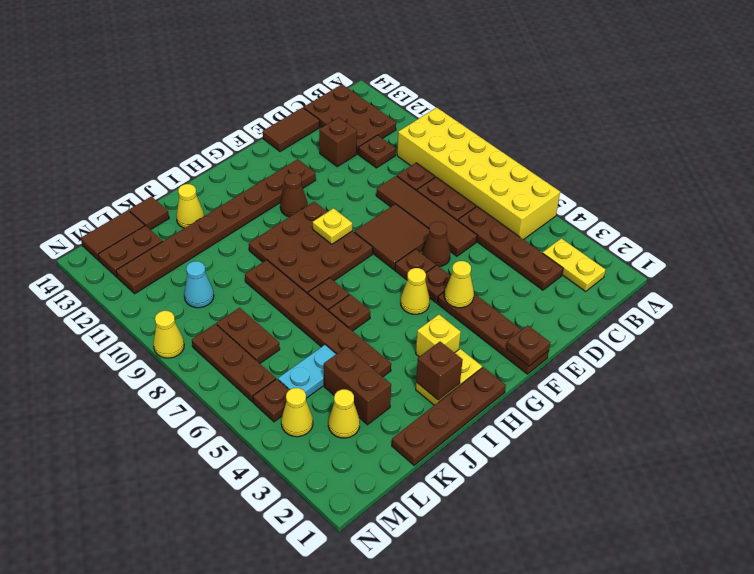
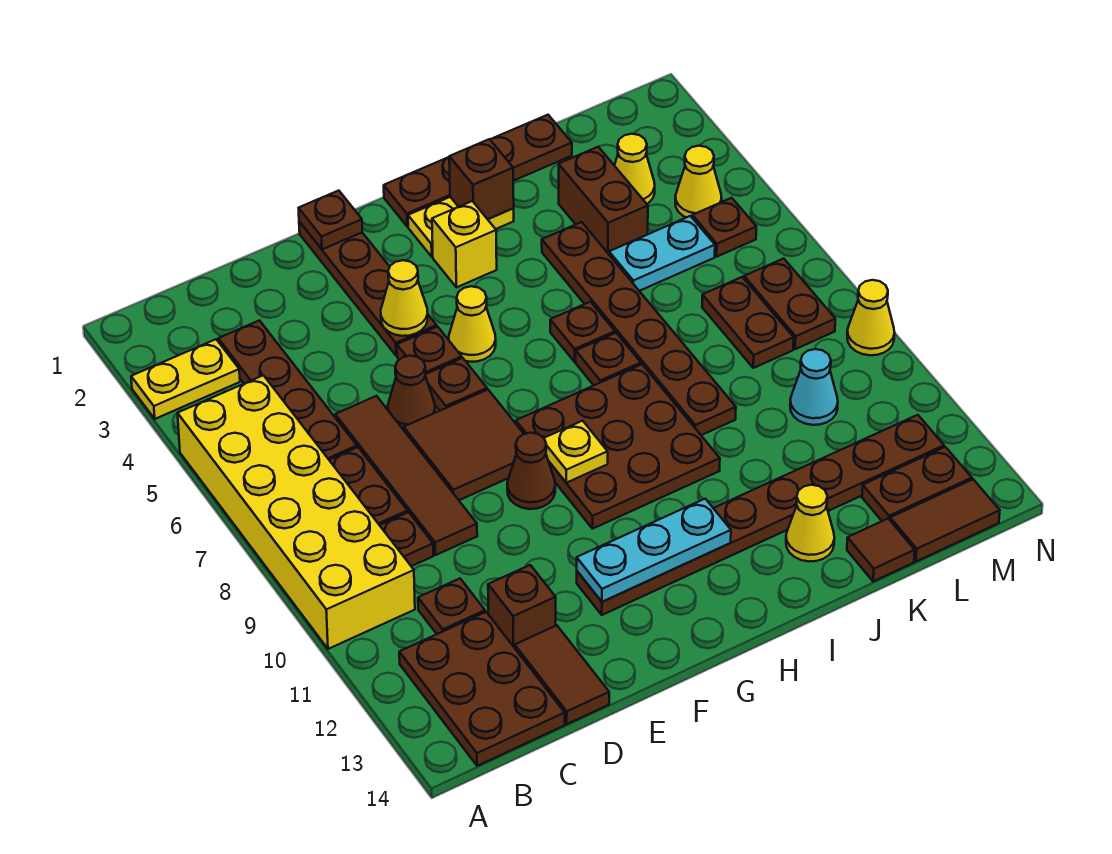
yellow 1x2 plate [543,238,606,291] -> yellow 1x2 plate turned to [131,339,240,419]
brown 1x2 tile [263,108,320,152] -> brown 1x2 tile turned to [515,625,609,724]
none -> cyan 1x3 plate [577,499,731,602]
brown 1x1 cone [280,173,308,217] -> brown 1x1 cone moved to [507,433,555,509]
brown 1x3 plate [192,324,276,402] -> brown 1x2 plate [744,258,835,349]

